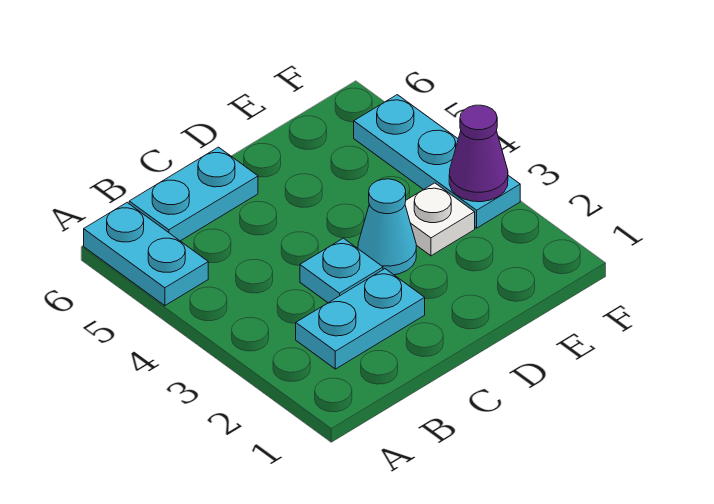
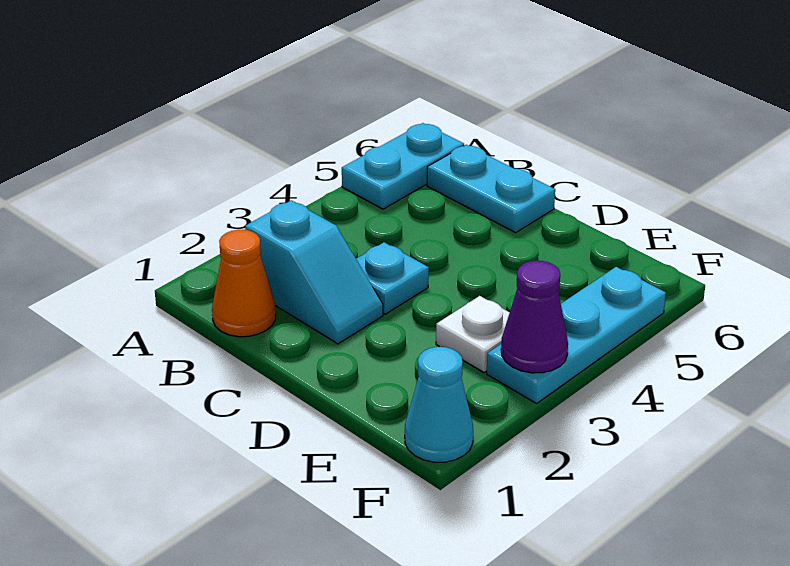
none -> orange 1x1 cone [212,230,276,337]
cyan 1x2 plate [296,269,425,369] -> cyan 1x2 slope [245,200,383,344]
cyan 1x1 cone [358,179,416,275] -> cyan 1x1 cone moved to [405,347,473,462]

